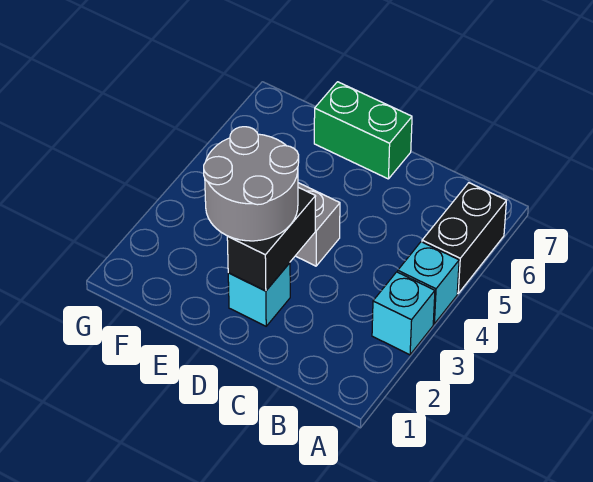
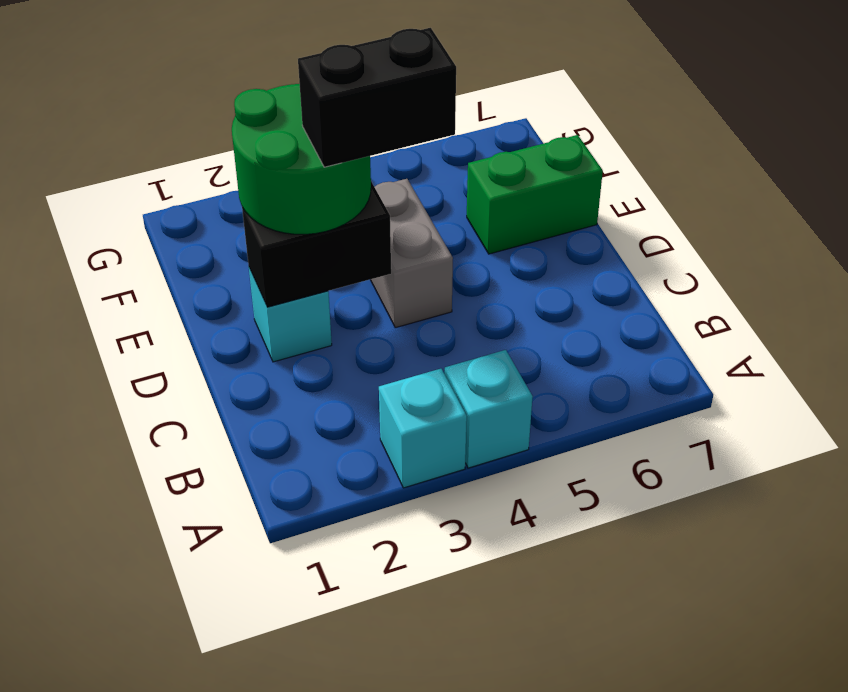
black 1x2 brick [422,183,506,293] -> black 1x2 brick moved to [298,28,456,167]
grey 2x2 round brick [204,127,299,241] -> green 2x2 round brick [232,84,371,234]
green 1x2 brick [314,82,412,179] -> green 1x2 brick turned to [467,135,603,254]

